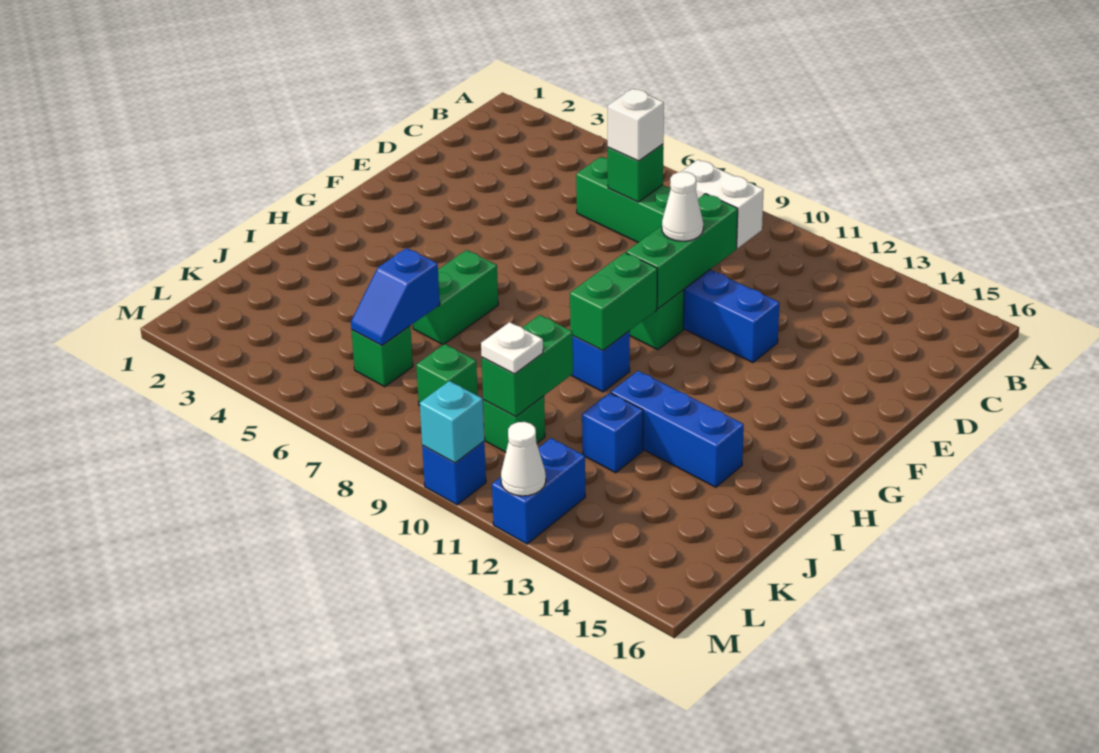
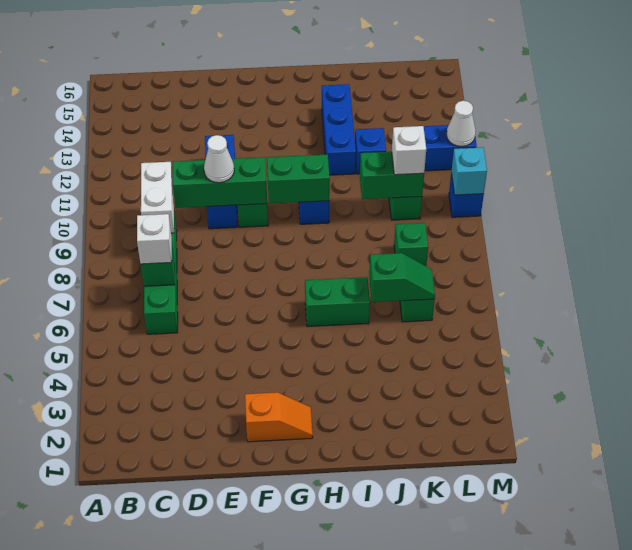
none -> orange 1x2 slope [245,392,313,442]
blue 1x2 slope [351,248,440,346] -> green 1x2 slope [369,253,435,302]
white 1x1 plate [481,322,543,374] -> white 1x1 brick [392,126,426,175]

